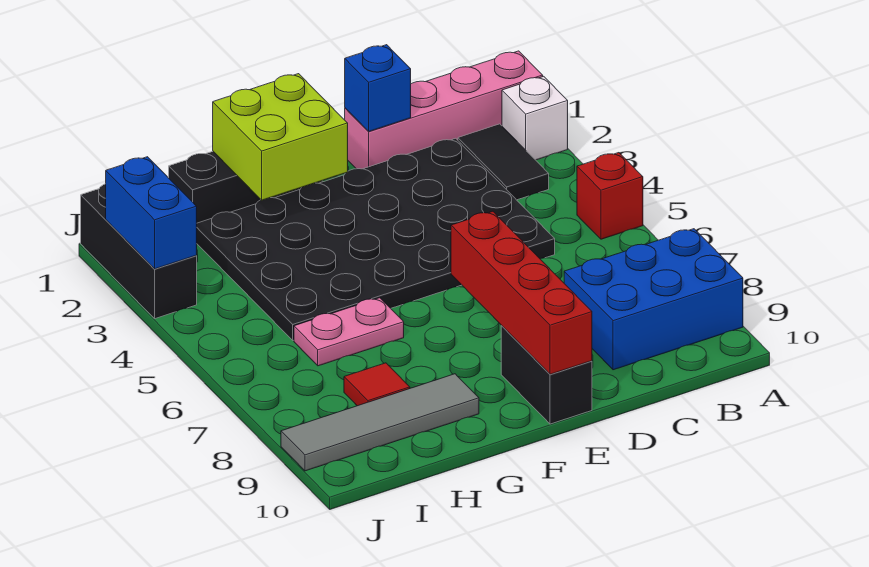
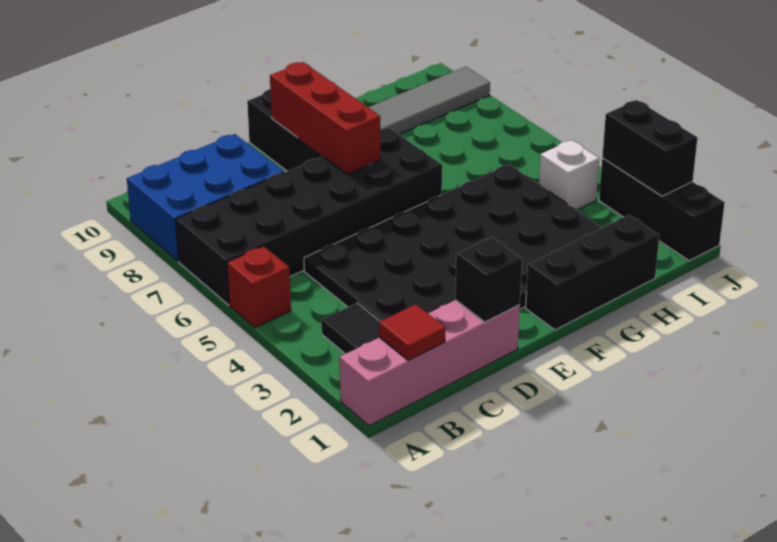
white 1x1 brick [502,76,568,160] -> white 1x1 brick moved to [539,140,599,209]
none -> black 2x6 brick [175,128,442,305]
blue 1x1 brick [345,45,411,132] -> black 1x1 brick [455,237,522,322]
red 1x4 brick [451,211,592,374] -> red 1x3 brick [270,62,381,174]
lime 2x2 brick [213,74,348,200] -> none
pink 1x2 plate [294,298,404,366] -> none
red 1x1 tile [344,363,410,406] -> red 1x1 tile moved to [379,304,445,360]
blue 1x2 brick [106,157,197,269] -> black 1x2 brick [602,100,698,196]

